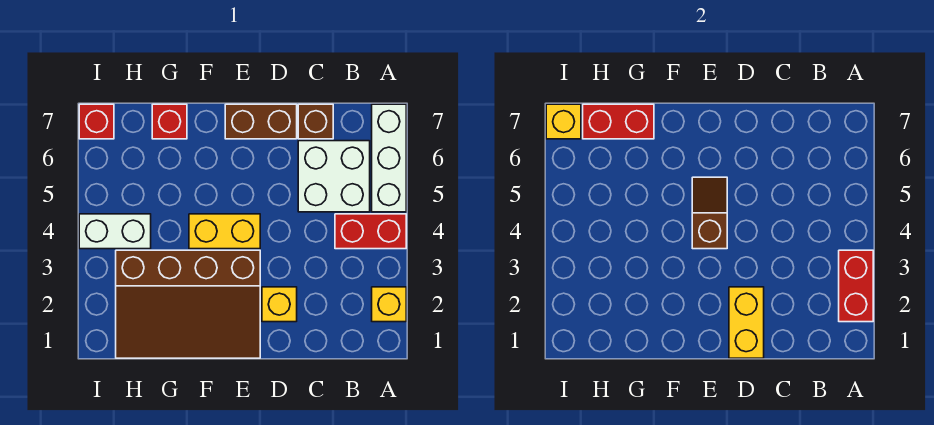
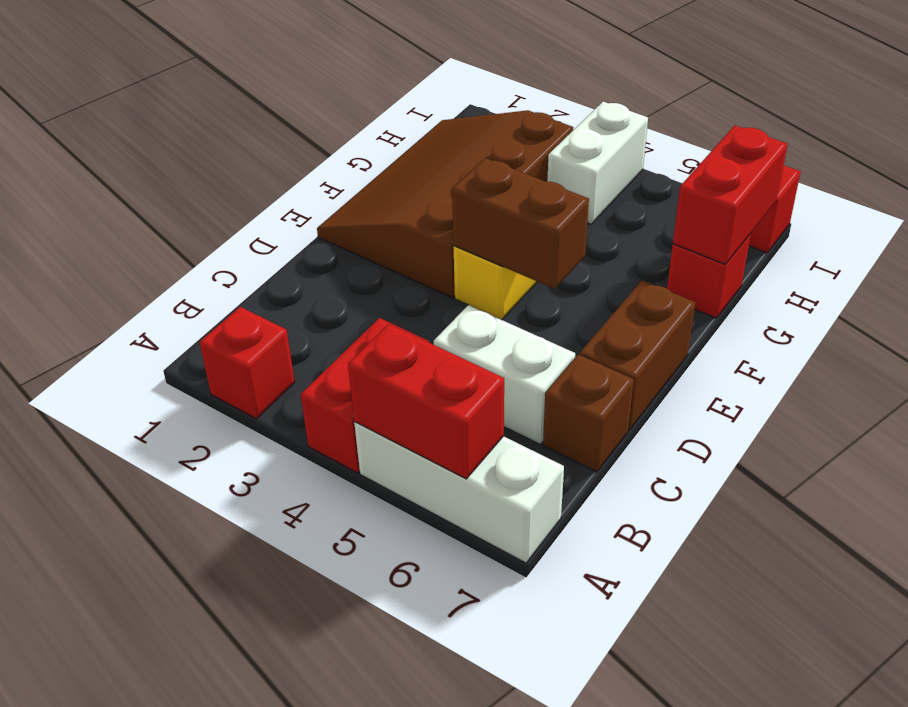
yellow 1x1 brick [372,287,406,322] -> red 1x1 brick [199,307,295,419]
red 1x2 brick [839,250,873,322] -> red 1x2 brick moved to [348,324,504,479]
white 2x2 brick [298,141,370,212] -> white 1x2 brick [434,305,575,444]
yellow 1x2 brick [729,287,764,358] -> none
yellow 1x1 brick [262,287,297,322] -> none
brown 1x2 slope [692,177,727,249] -> brown 1x2 brick [452,158,589,289]
yellow 1x1 brick [546,104,581,139] -> none

